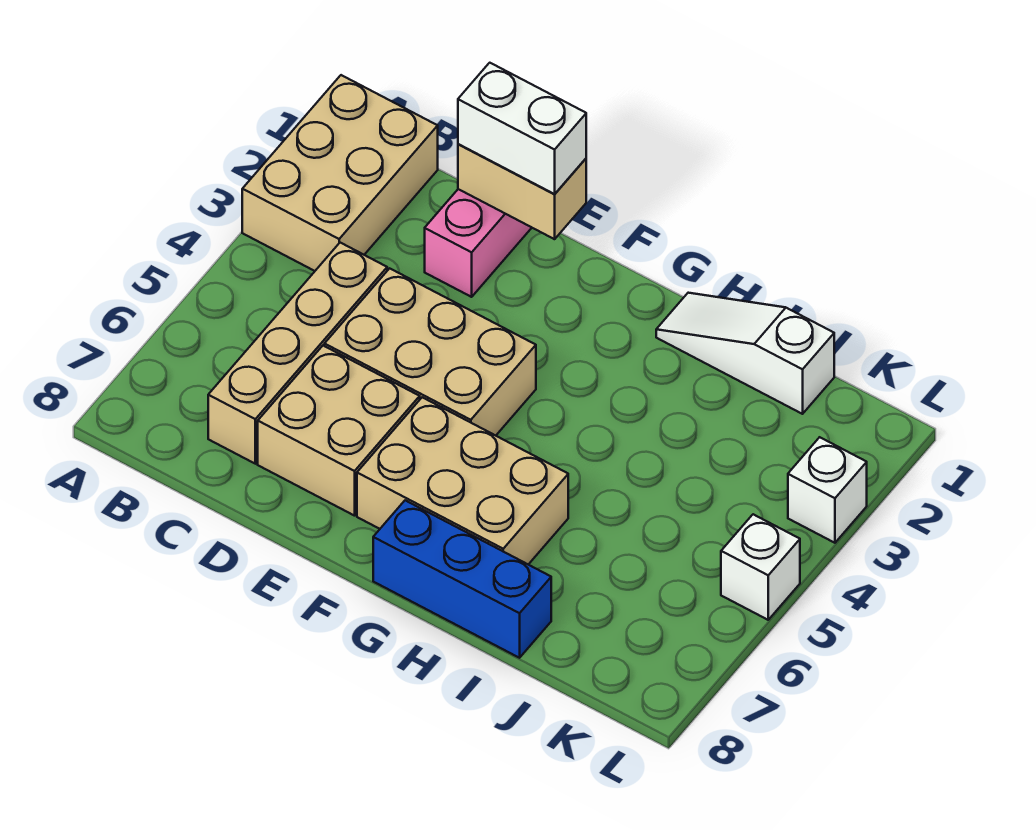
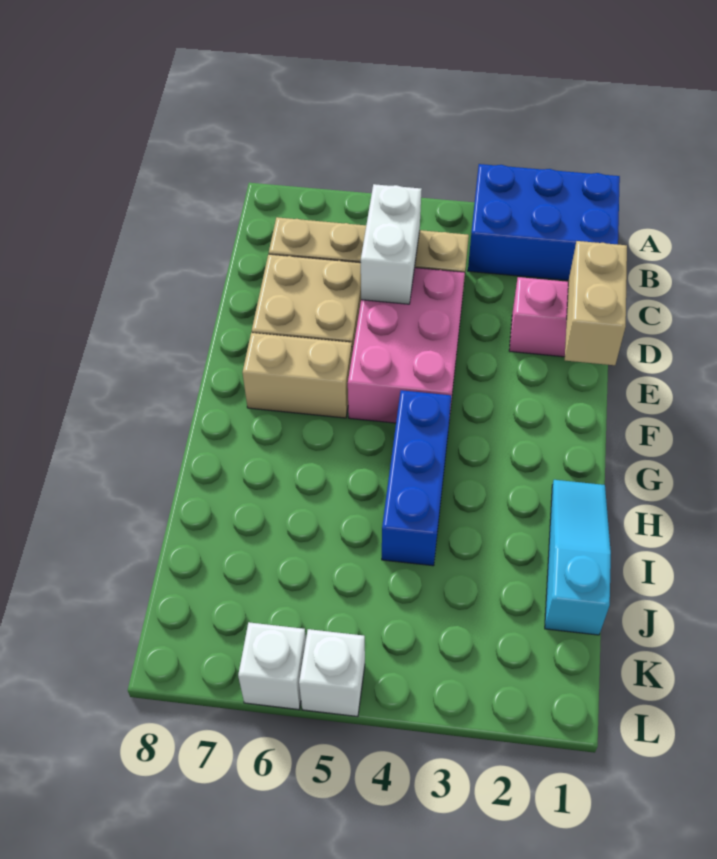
tan 2x3 brick [242,75,438,271] -> blue 2x3 brick [468,164,620,281]
white 1x2 brick [458,63,586,194] -> white 1x2 brick moved to [361,184,422,304]
tan 2x3 brick [325,268,536,436] -> pink 2x3 brick [348,268,465,423]
tan 2x3 brick [357,397,568,564] -> tan 1x2 brick [242,333,352,418]
blue 1x3 brick [373,500,551,658] -> blue 1x3 brick moved to [382,390,451,566]
white 1x3 slope [656,293,834,414] -> cyan 1x3 slope [545,480,611,635]
white 1x1 brick [788,437,867,543] -> white 1x1 brick moved to [238,622,306,710]

